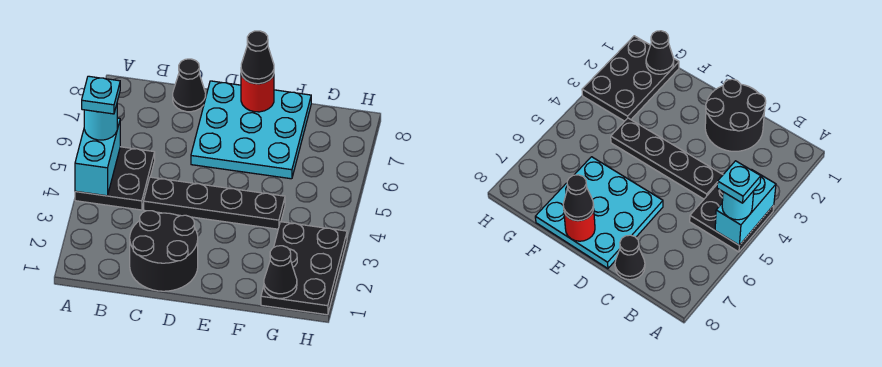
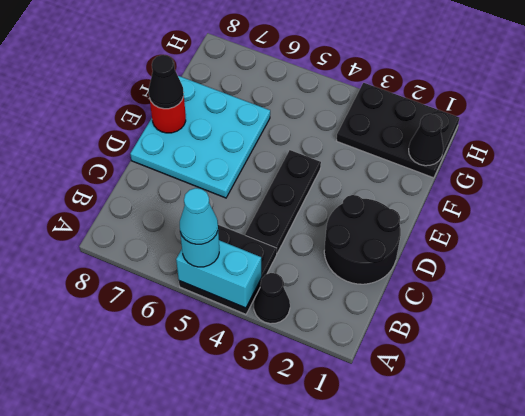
cyan 1x1 plate [82,76,120,114] -> cyan 1x1 cone [180,188,218,244]
black 1x4 plate [144,177,285,229] -> black 1x3 plate [245,150,321,253]
black 1x1 cone [173,59,206,112] -> black 1x1 cone moved to [254,273,290,324]

